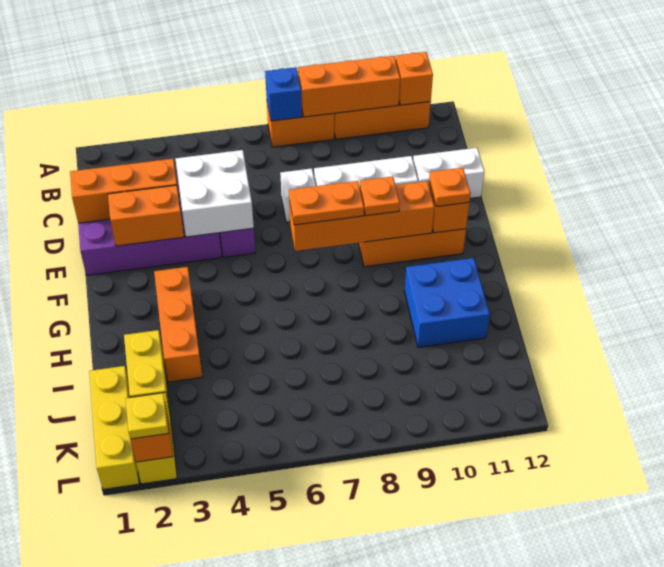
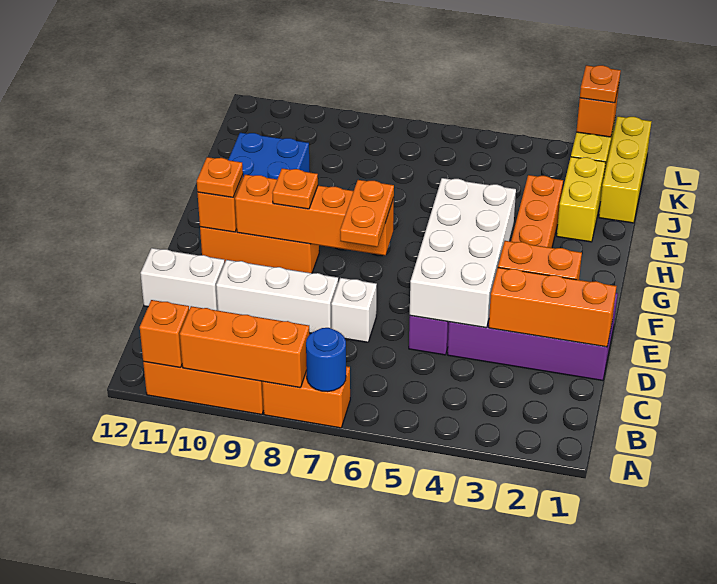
blue 1x1 brick [265,67,302,121] -> blue 1x1 round brick [306,328,346,392]
white 2x2 brick [175,150,254,237] -> white 2x4 brick [410,178,516,328]
orange 1x2 plate [289,181,364,225] -> orange 1x2 plate turned to [340,180,394,247]
yellow 1x1 plate [126,393,169,439] -> orange 1x1 plate [580,65,621,103]

